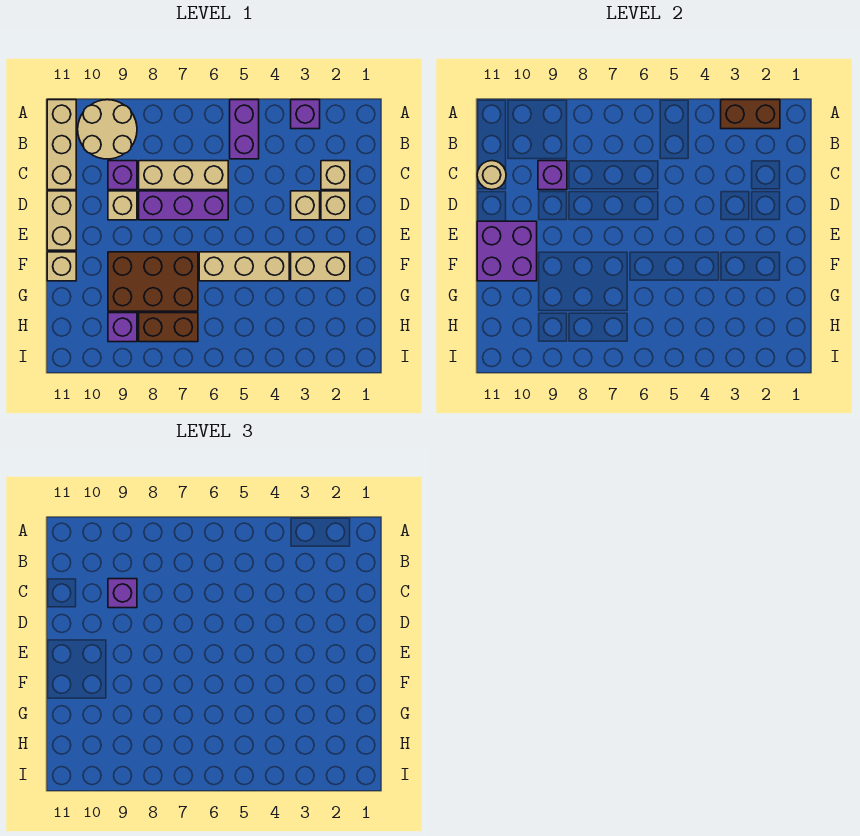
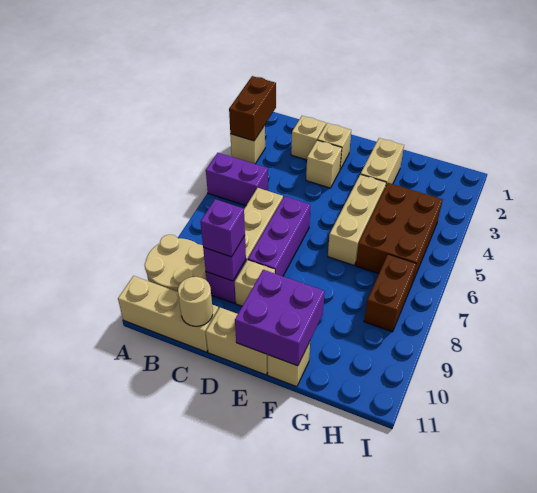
purple 1x1 brick [291,100,320,129] -> tan 1x1 brick [230,125,265,164]
brown 2x3 brick [108,252,198,311] -> brown 2x3 brick moved to [356,183,443,283]
purple 1x1 brick [108,313,137,342] -> none

